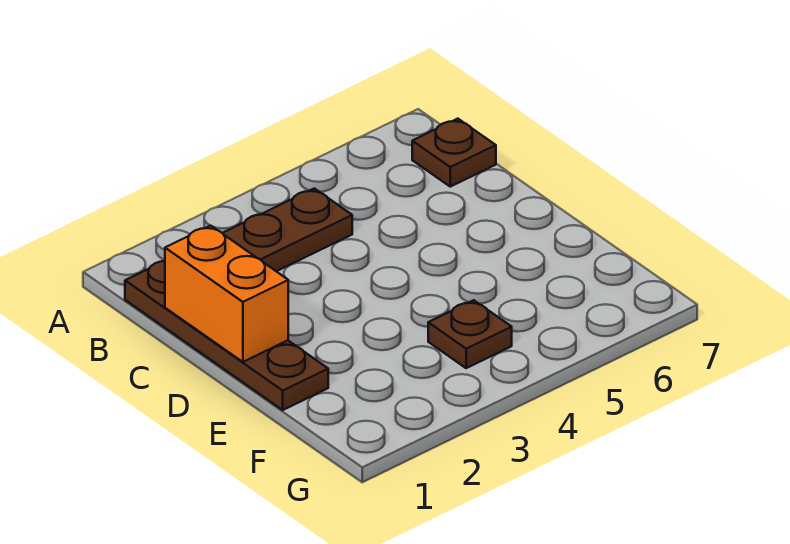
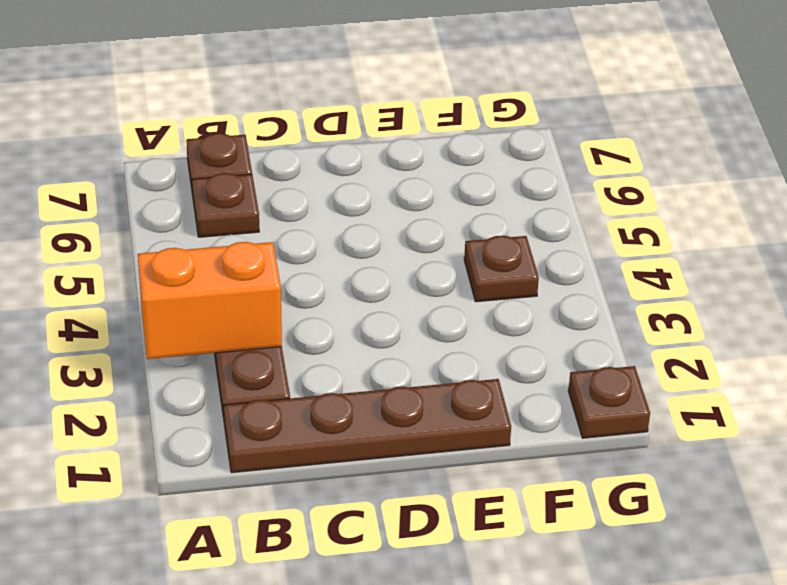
none -> brown 1x1 plate [192,173,259,237]
orange 1x2 brick [165,225,288,362] -> orange 1x2 brick moved to [138,242,282,359]
none -> brown 1x1 plate [568,366,650,438]

